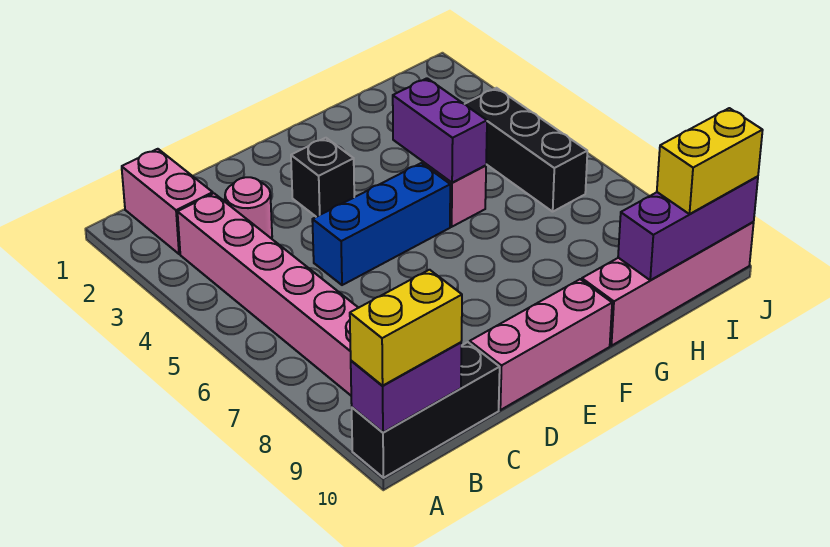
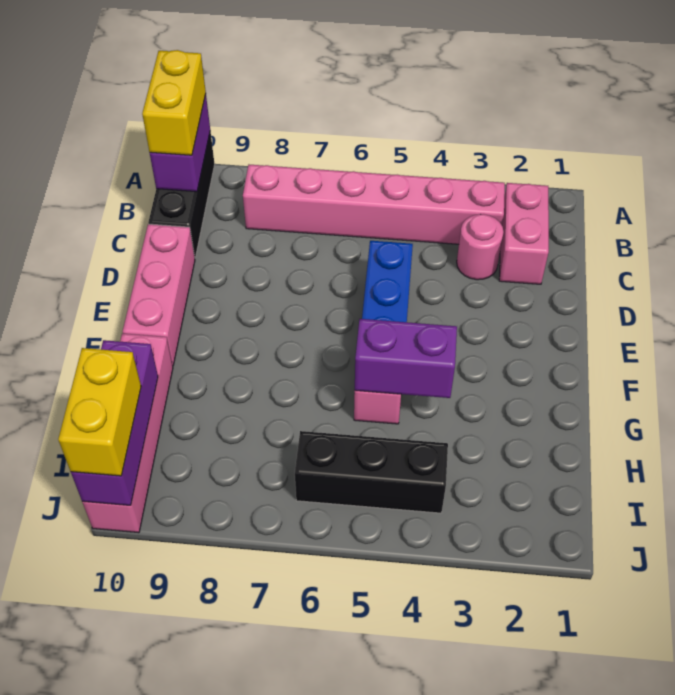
pink 1x2 brick [122,149,213,254] -> pink 1x2 brick turned to [499,183,549,284]
black 1x1 brick [291,138,354,217] -> none

